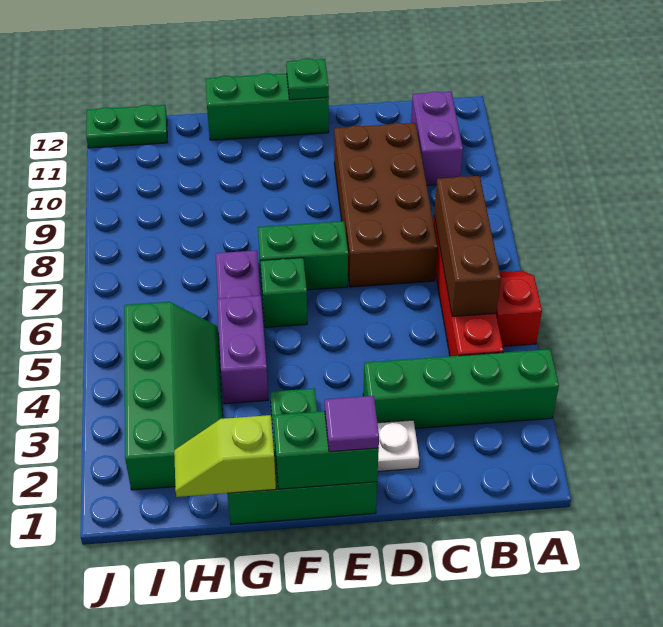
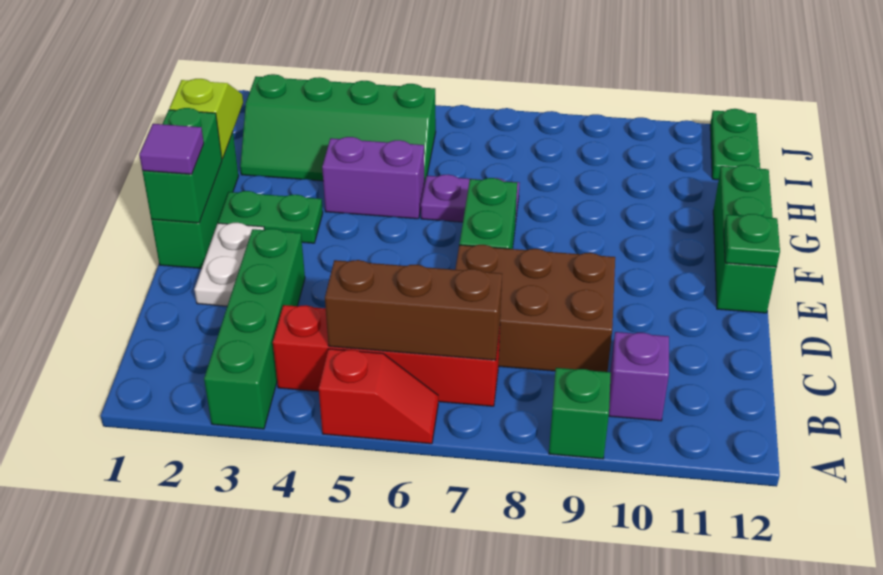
purple 1x2 brick [411,91,463,185] -> purple 1x1 brick [609,332,669,421]
brown 2x4 brick [334,123,438,287] -> brown 2x3 brick [455,245,615,372]
green 1x1 brick [261,258,307,327] -> green 1x1 brick moved to [549,368,611,459]

